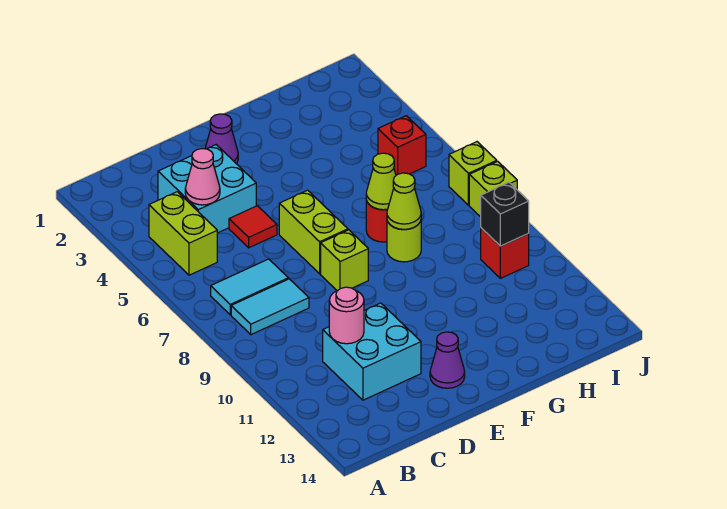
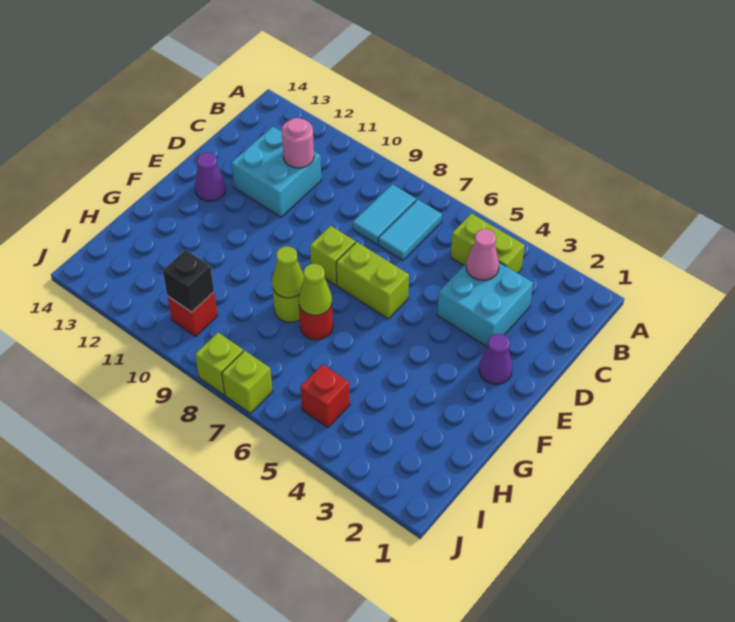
red 1x1 tile [229,206,277,248] -> none

